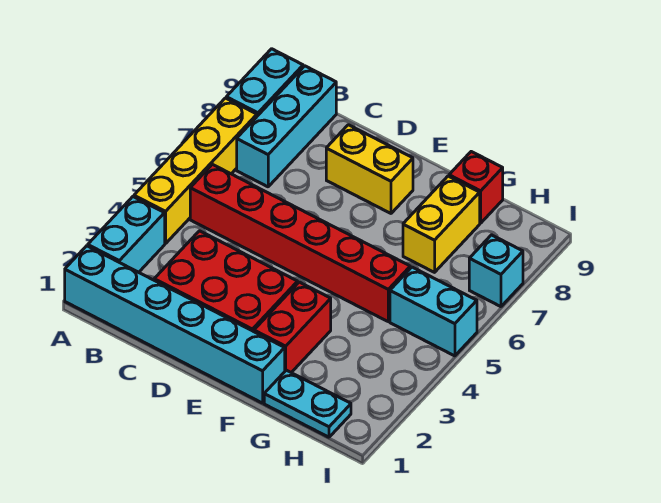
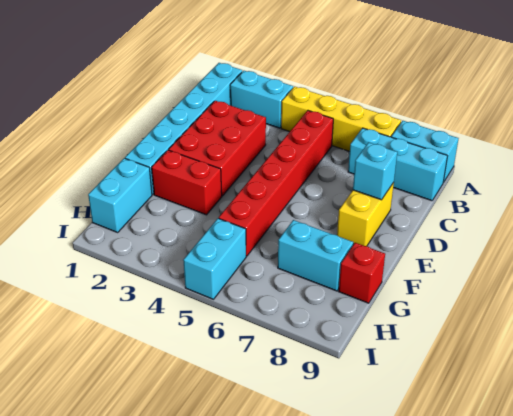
cyan 1x2 plate [264,370,351,437] -> cyan 1x2 brick [88,158,152,232]
yellow 1x2 brick [403,176,480,272] -> cyan 1x2 brick [278,220,353,291]
cyan 1x1 brick [469,235,523,307] -> cyan 1x1 brick moved to [353,142,397,200]

